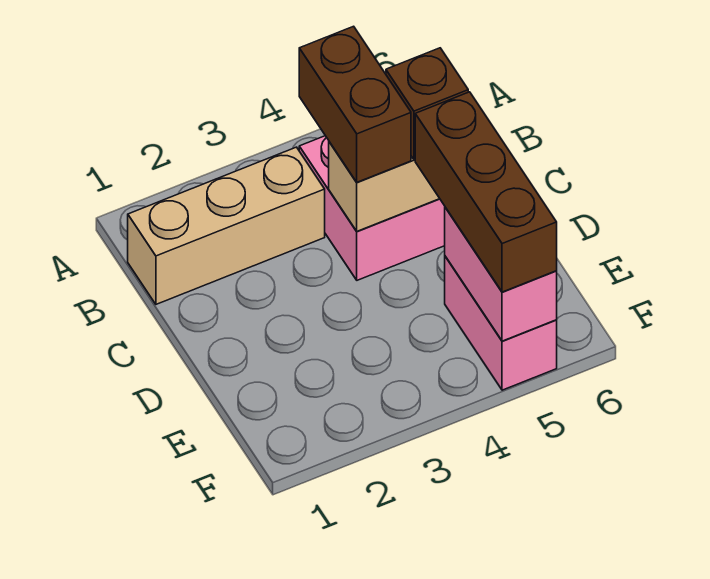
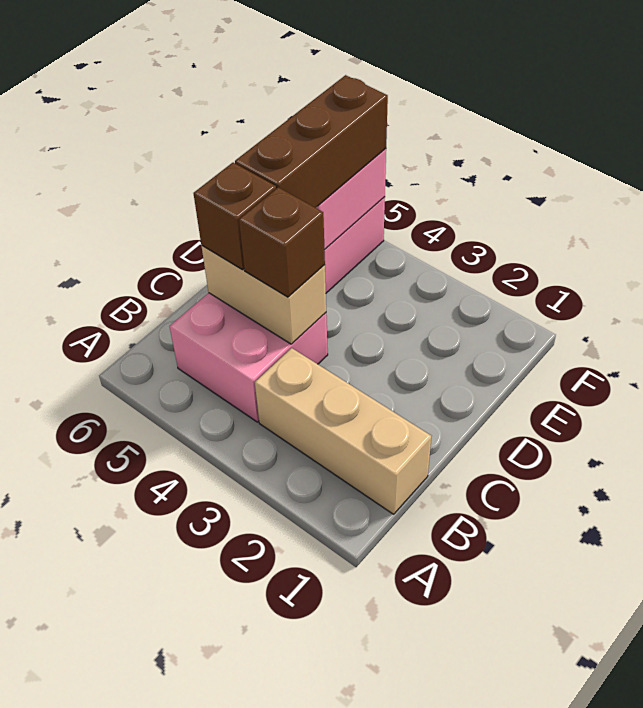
brown 1x2 brick [299,26,411,182] -> brown 1x1 brick [239,187,325,297]

